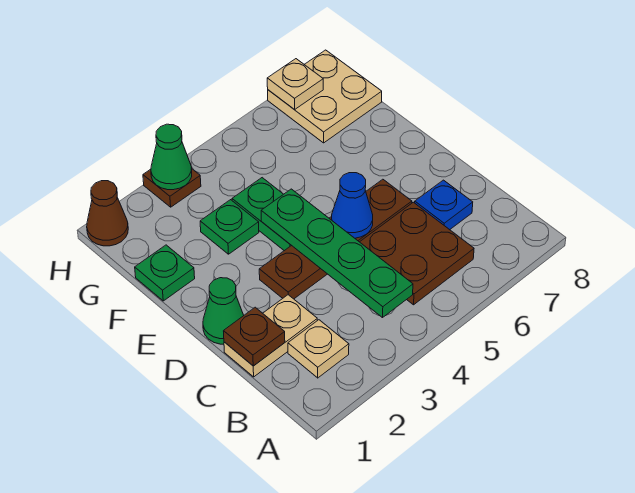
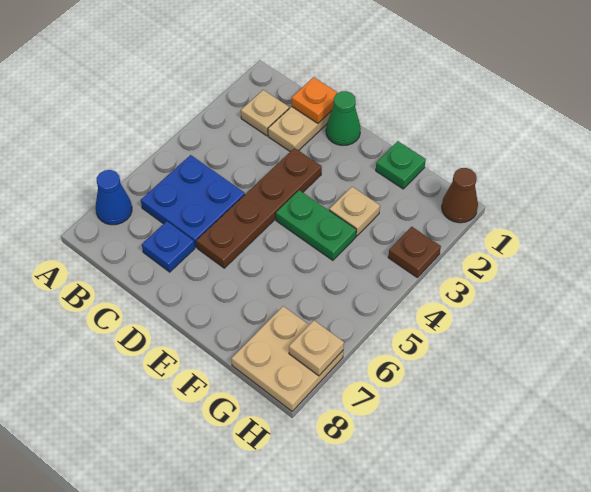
green 1x4 plate [261,189,413,318] -> none
brown 2x2 plate [360,202,474,305] -> blue 2x2 plate [141,155,245,247]
brown 1x1 plate [224,307,285,366] -> orange 1x1 plate [292,77,338,123]
blue 1x1 cone [332,173,373,238] -> blue 1x1 cone moved to [96,170,132,225]
green 1x1 plate [200,200,259,254] -> tan 1x1 plate [329,187,380,236]
green 1x1 cone [151,124,192,190] -> none

